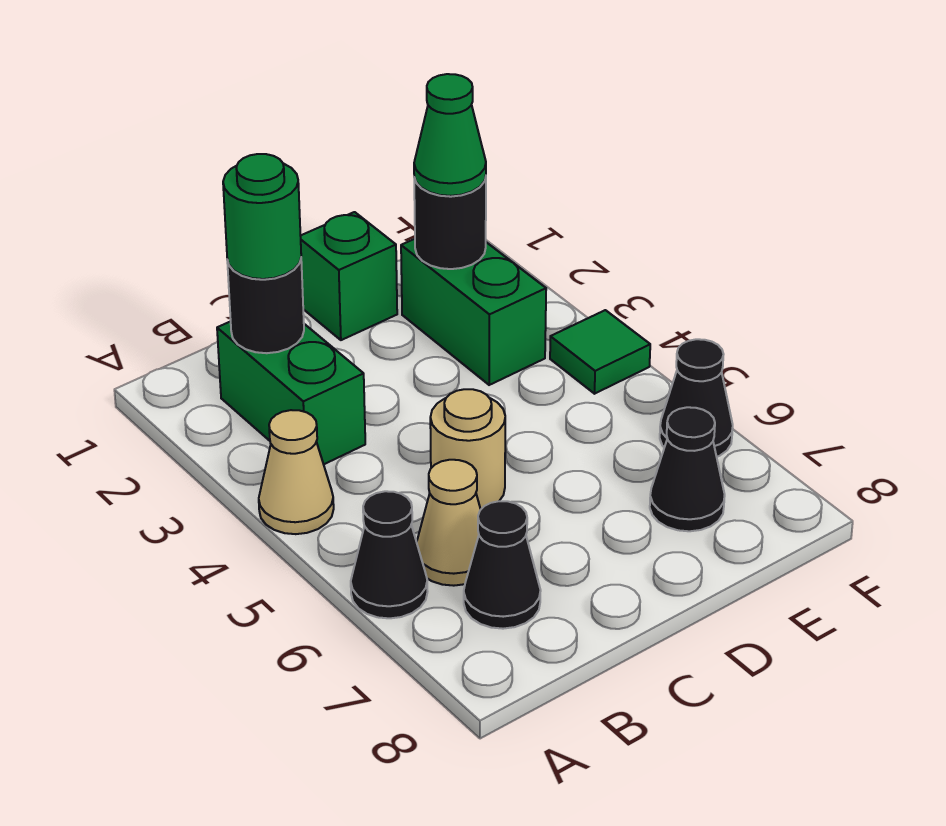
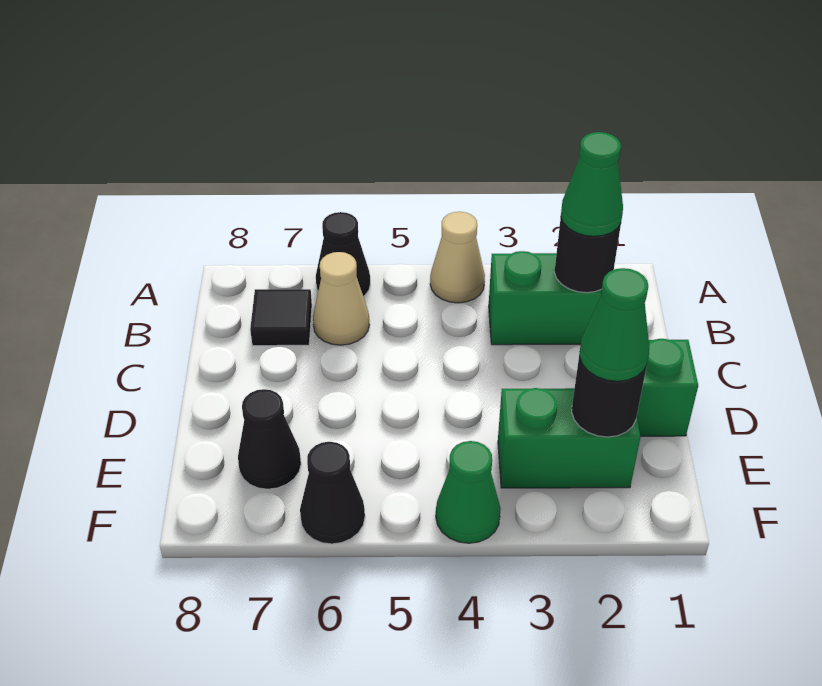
green 1x1 round brick [223,154,301,279] -> green 1x1 cone [561,132,623,236]
black 1x1 cone [464,501,541,629] -> black 1x1 tile [250,289,312,346]
tan 1x1 round brick [430,389,505,509] -> none
green 1x1 tile [550,310,650,394] -> green 1x1 cone [436,441,501,543]

